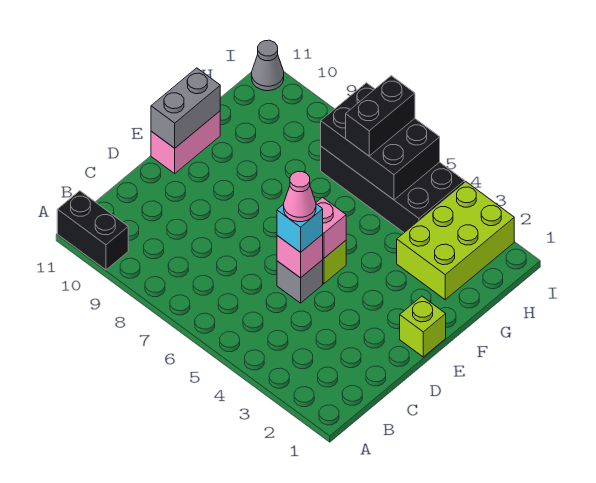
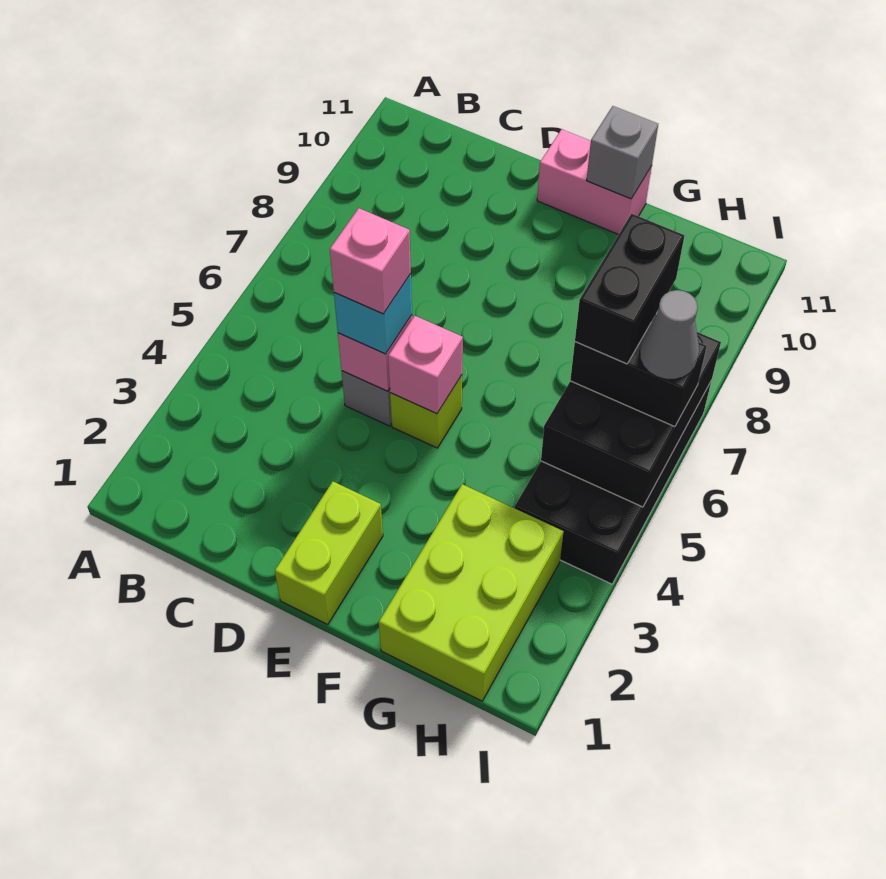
black 1x2 brick [57,191,128,270] -> black 1x2 brick moved to [575,214,685,364]
pink 1x1 cone [284,172,316,222] -> pink 1x1 brick [330,208,411,314]
lime 1x1 brick [400,296,446,357] -> lime 1x2 brick [275,482,383,625]
grey 1x2 brick [151,68,220,148] -> grey 1x1 brick [587,106,658,199]
lime 2x3 brick [397,182,514,300] -> lime 2x3 brick turned to [379,484,563,701]
grey 1x1 cone [252,40,284,91] -> grey 1x1 cone moved to [640,290,699,379]

